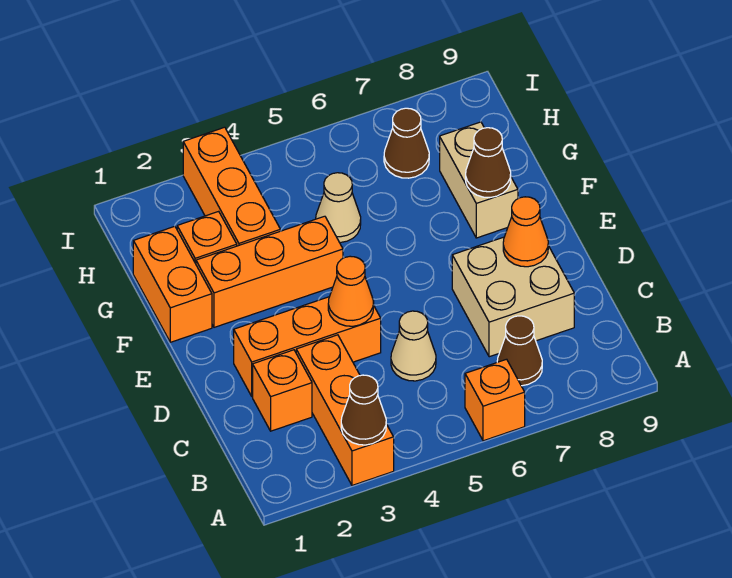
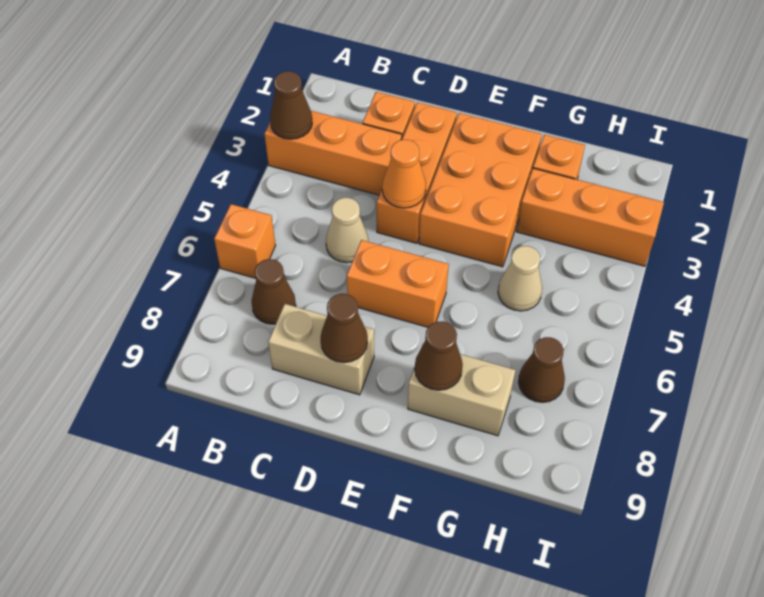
tan 2x2 brick [452,237,574,357] -> tan 1x2 brick [268,304,374,395]
orange 1x1 cone [503,197,548,267] -> brown 1x1 cone [321,294,368,363]
orange 1x2 brick [133,226,212,342] -> orange 1x2 brick moved to [347,240,449,327]
orange 1x3 brick [196,216,343,327] -> orange 2x3 brick [419,113,542,267]

